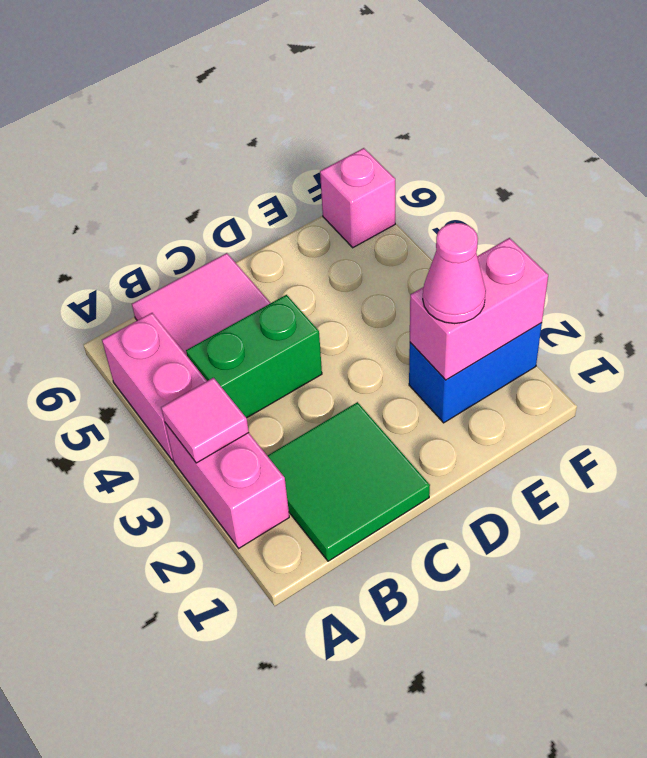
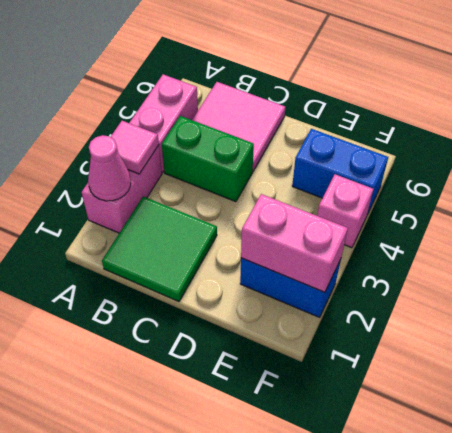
pink 1x1 cone [423,223,486,324] -> pink 1x1 cone moved to [88,135,131,201]
none -> blue 1x2 brick [292,129,388,214]
pink 1x1 brick [320,148,395,248] -> pink 1x1 brick moved to [317,174,373,248]

